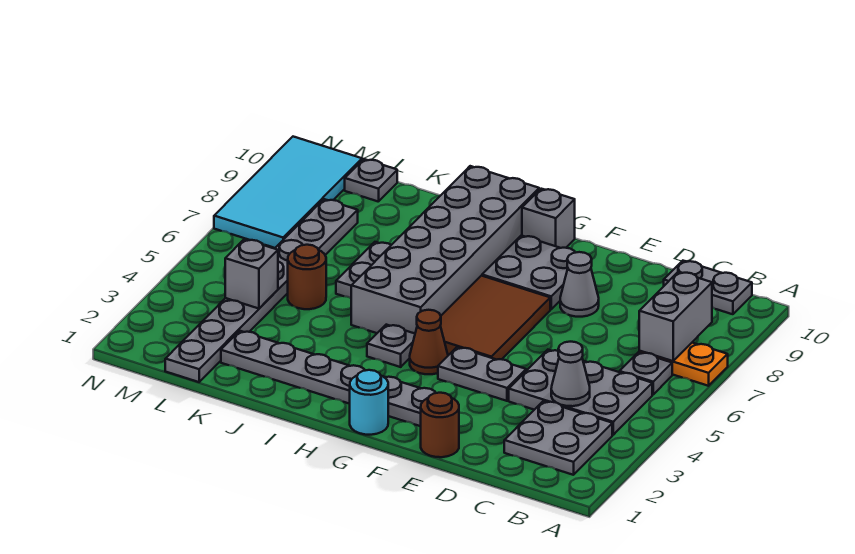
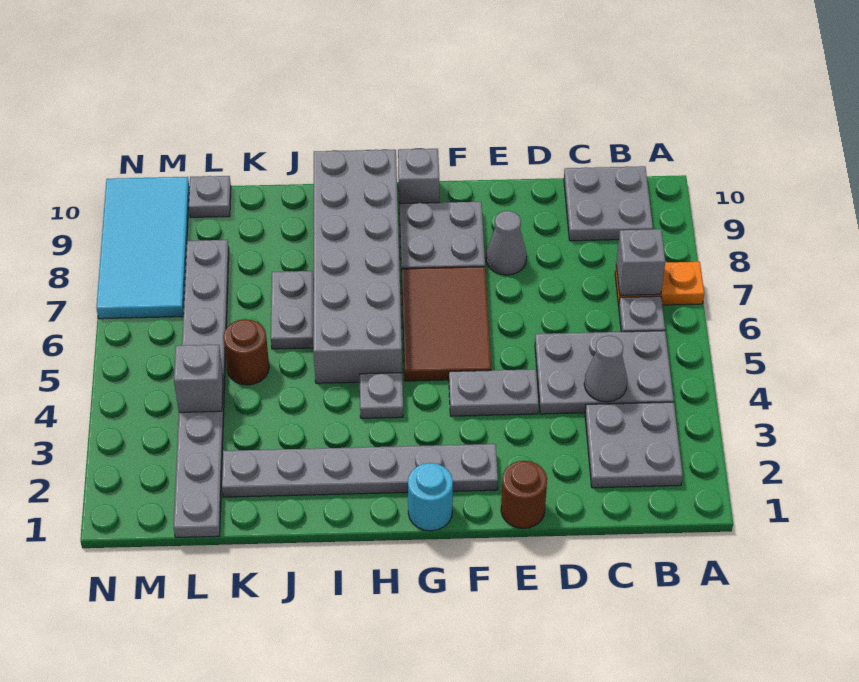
grey 1x2 brick [639,272,712,361] -> grey 1x1 brick [616,229,665,295]
grey 1x2 plate [664,261,752,314] -> grey 2x2 plate [564,166,653,241]
brown 1x1 cone [410,310,448,374] -> none

